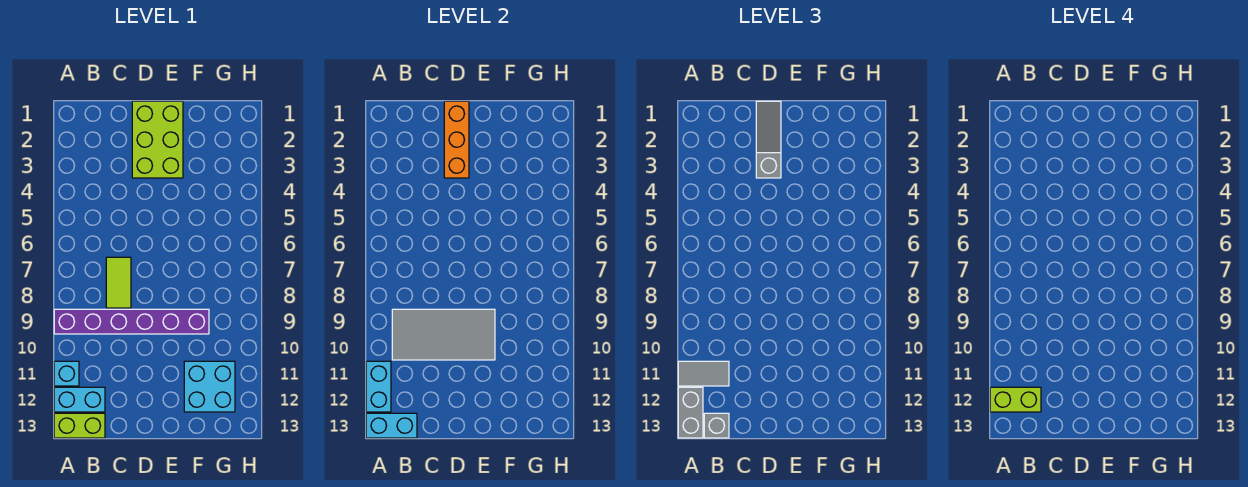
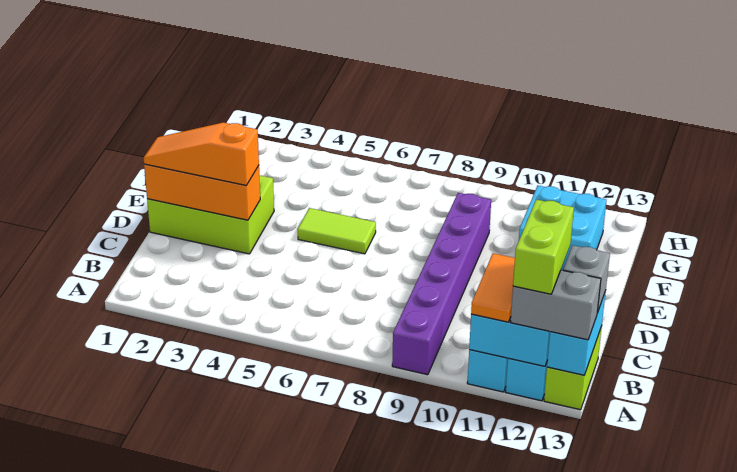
grey 1x2 tile [678,361,729,386] -> orange 1x2 tile [471,253,515,322]
grey 2x4 tile [392,309,495,360] -> none
lime 1x2 tile [106,257,131,308] -> lime 1x2 tile moved to [298,208,376,254]
grey 1x3 slope [756,101,781,178] -> orange 1x3 slope [144,123,259,185]

